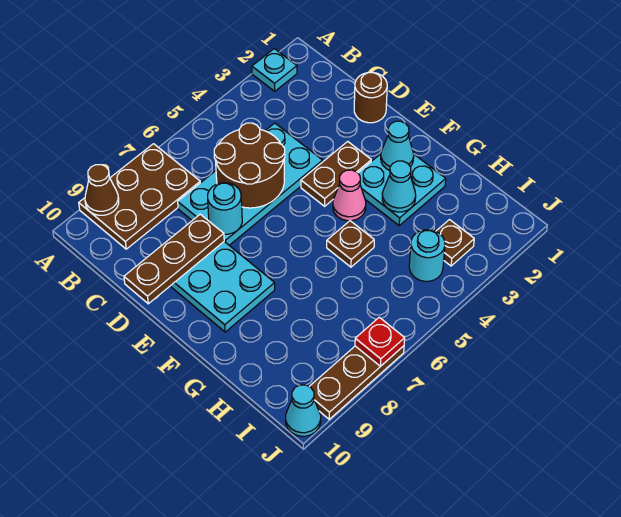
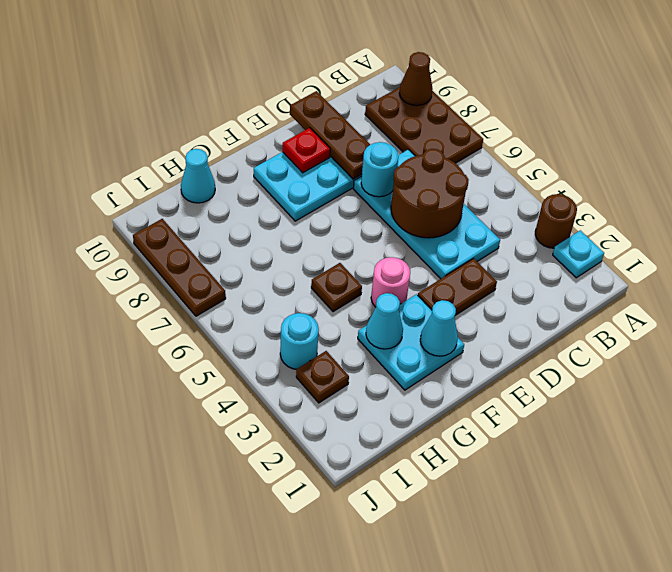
brown 1x1 round brick [354,72,387,123] -> brown 1x1 round brick moved to [535,194,577,248]
brown 1x2 plate [301,142,371,206] -> brown 1x2 plate turned to [418,258,497,315]
pink 1x1 cone [333,170,366,221] -> pink 1x1 round brick [371,257,410,307]
red 1x1 plate [355,317,405,366] -> red 1x1 plate moved to [282,128,330,173]
cyan 1x1 cone [286,385,321,436] -> cyan 1x1 cone moved to [181,149,215,203]

